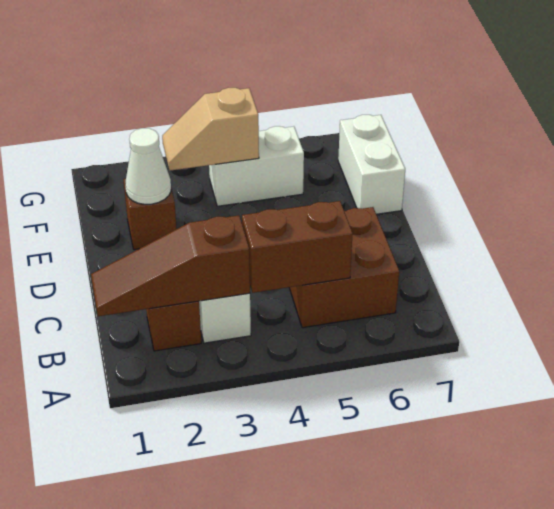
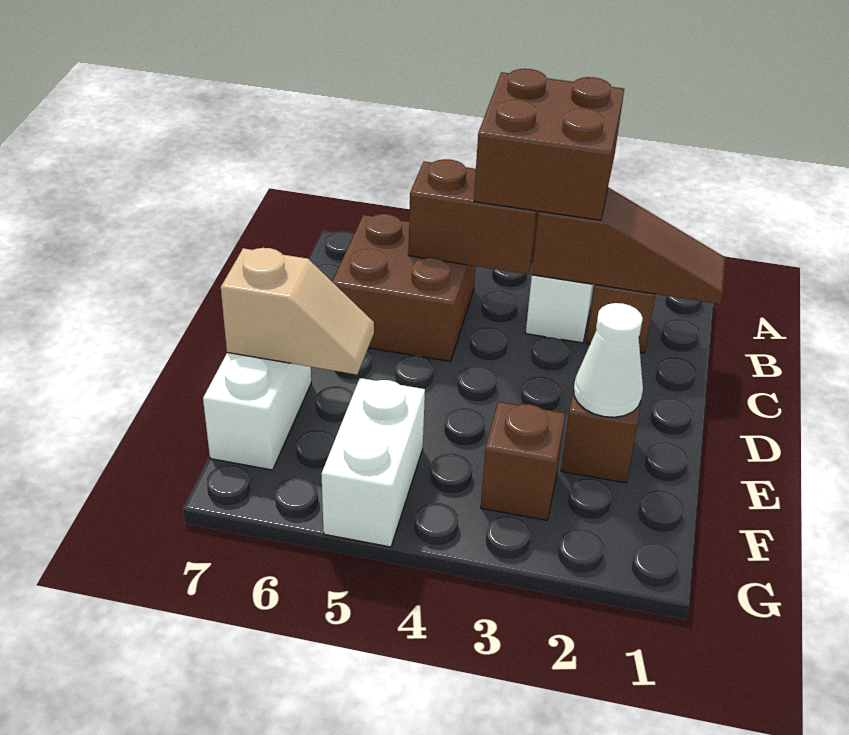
none -> brown 2x2 brick [474,69,624,220]
none -> brown 1x1 brick [481,402,565,520]
tan 1x2 slope [162,88,259,171] -> tan 1x2 slope moved to [221,248,374,374]
white 1x2 brick [209,126,304,206] -> white 1x2 brick turned to [321,378,425,547]

